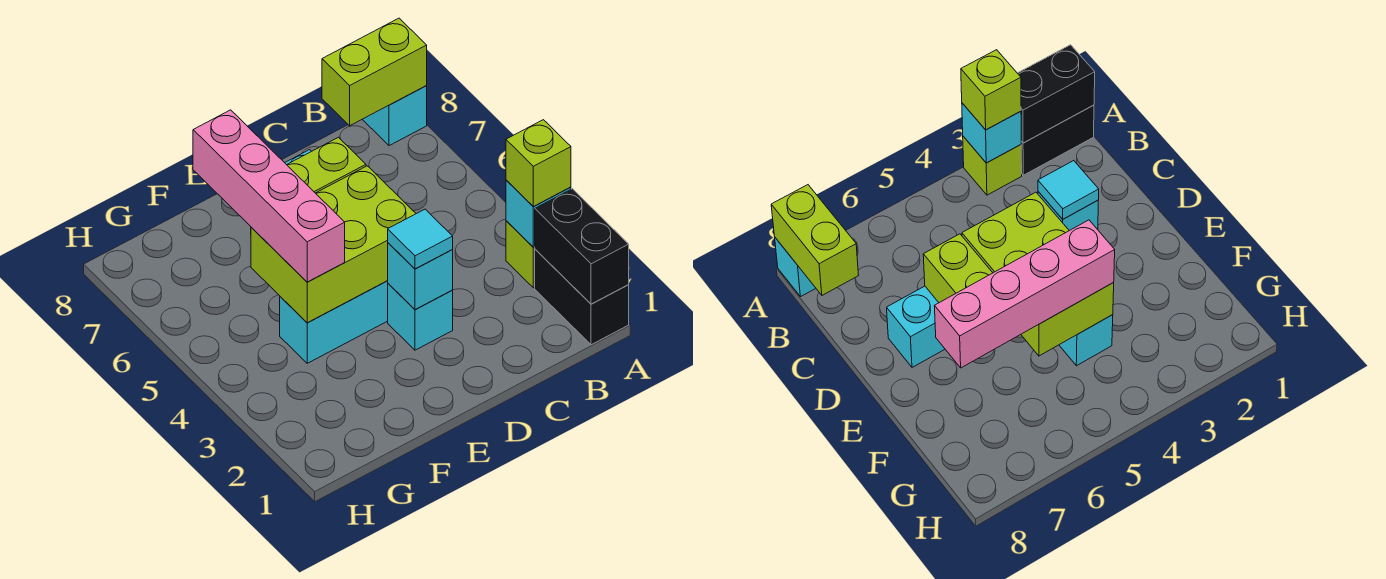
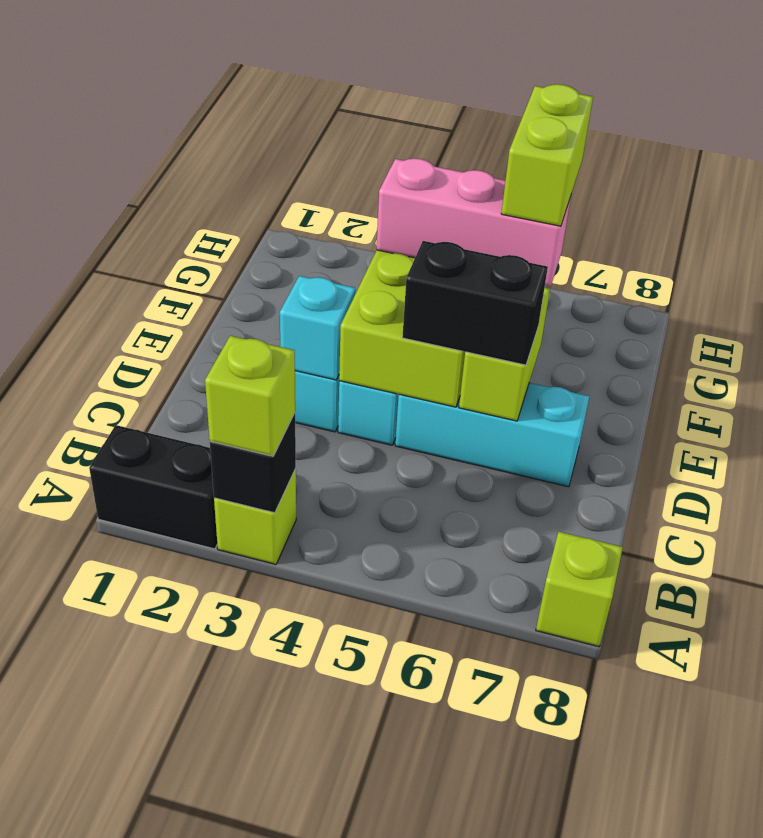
black 1x2 brick [535,189,629,304] -> black 1x2 brick moved to [402,241,548,365]
cyan 1x1 brick [506,180,571,247] -> black 1x1 brick [210,413,296,513]
cyan 1x1 brick [362,86,427,146] -> lime 1x1 brick [536,532,623,647]
lime 1x2 brick [322,18,427,126] -> lime 1x2 brick moved to [501,84,593,226]
cyan 1x1 tile [388,209,453,269] -> none
pink 1x4 brick [193,110,345,282] -> pink 1x3 brick [376,158,571,286]

